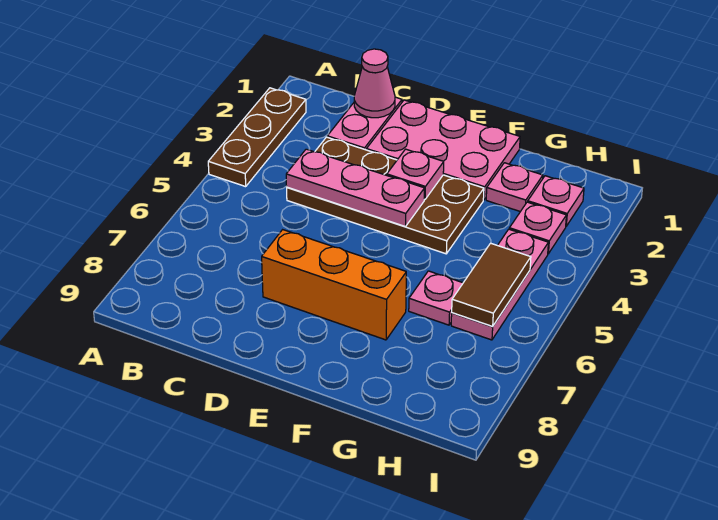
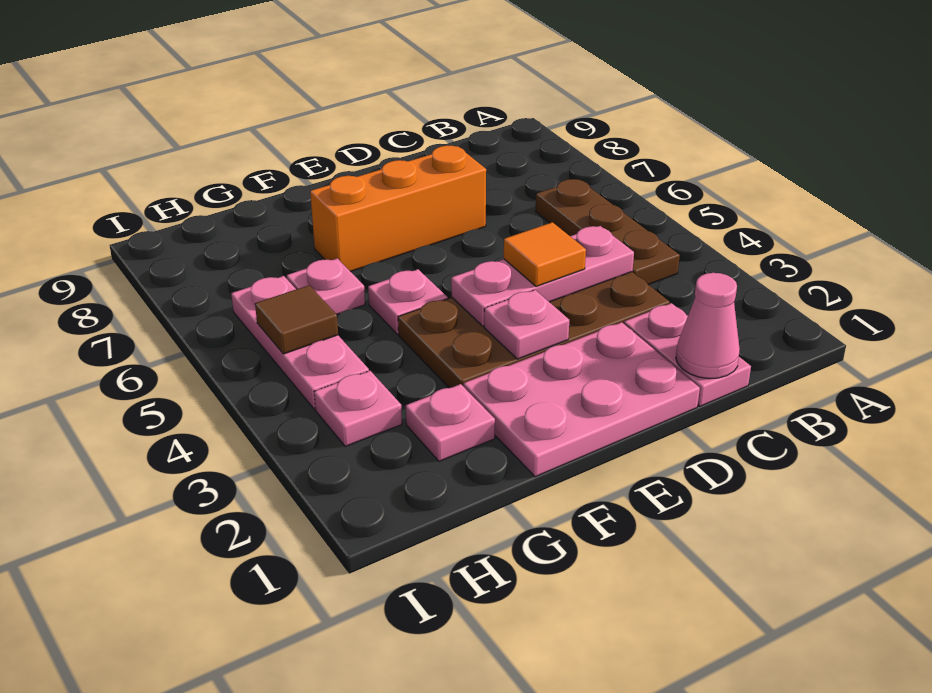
brown 1x3 plate [208,88,306,187] -> brown 1x3 plate moved to [536,179,680,285]
none -> orange 1x1 tile [504,222,586,287]
pink 1x1 plate [528,176,584,226] -> pink 1x1 plate moved to [368,269,448,334]
brown 1x2 tile [452,243,531,326] -> brown 1x1 tile [255,285,338,354]

